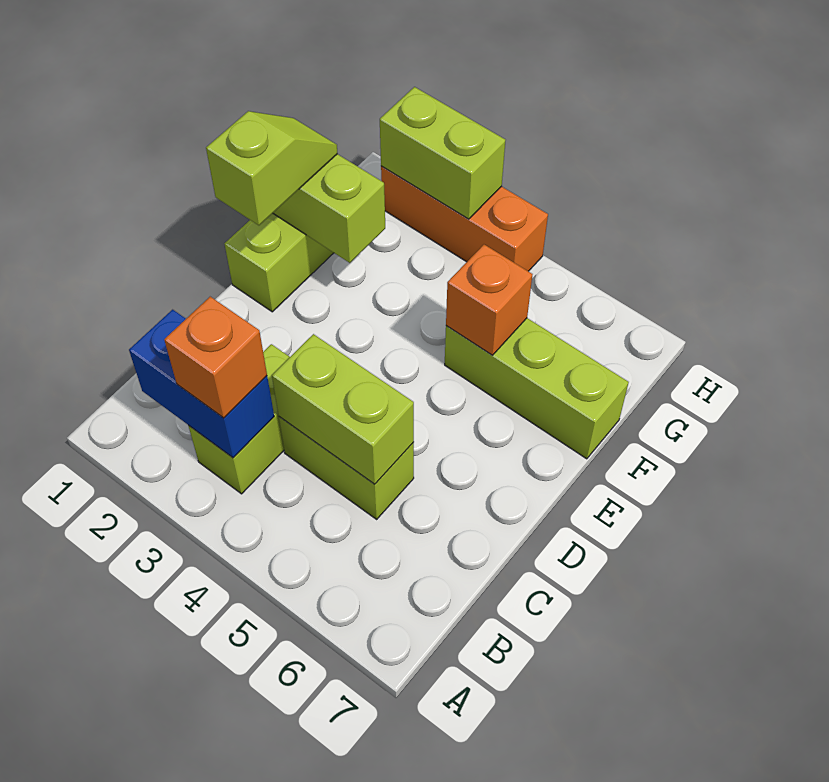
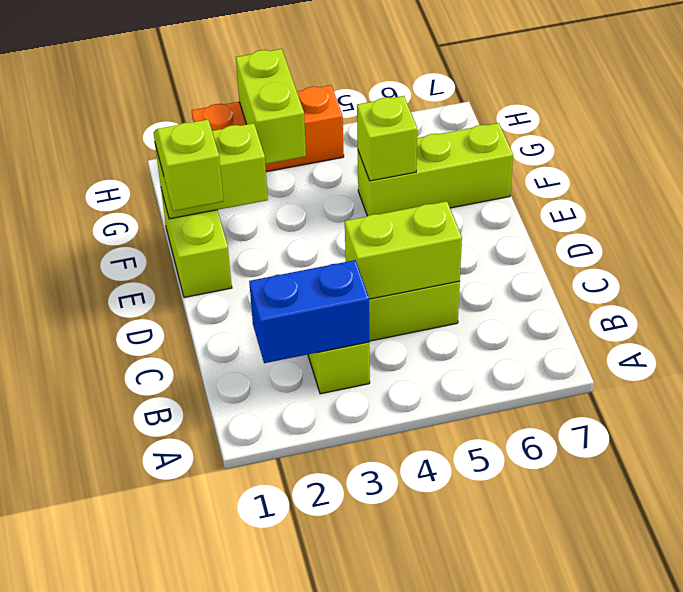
orange 1x1 brick [164,297,267,418] -> none
orange 1x1 brick [446,245,532,355] -> lime 1x1 brick [357,96,417,181]
lime 1x2 brick [380,87,505,219] -> lime 1x2 brick turned to [236,49,306,164]

